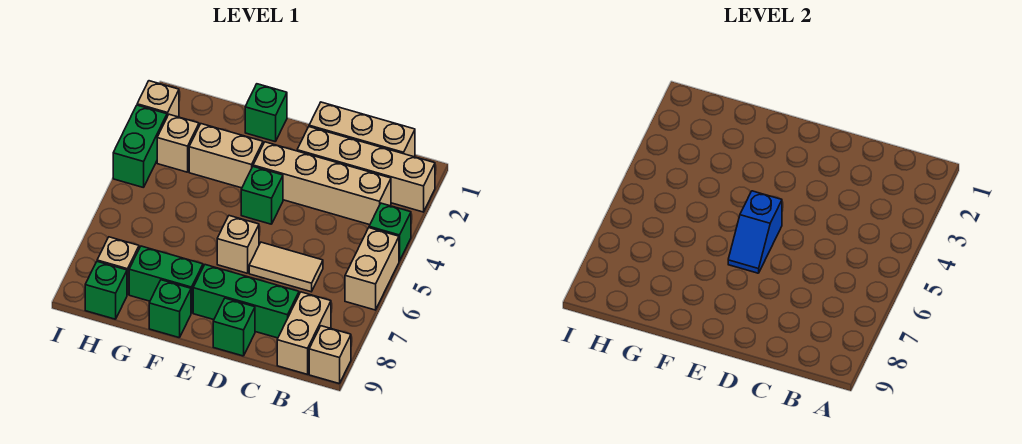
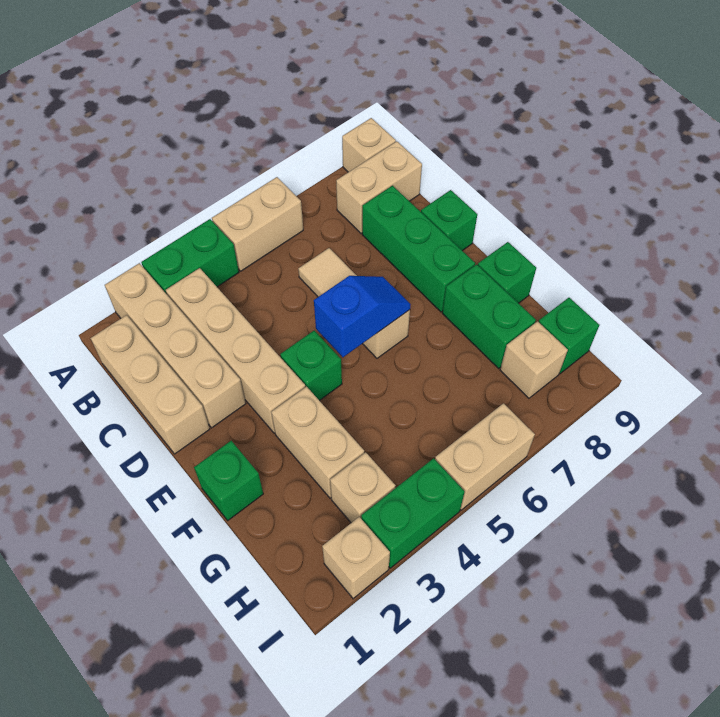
green 1x1 brick [369,203,411,261] -> green 1x2 brick [141,219,239,294]
none -> tan 1x2 brick [435,403,535,510]

